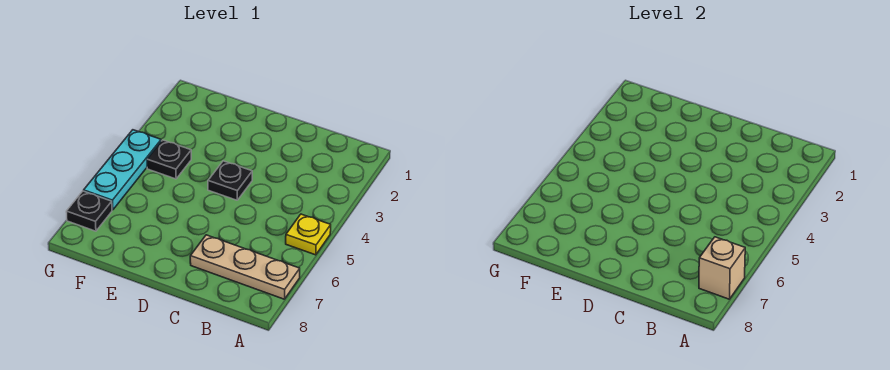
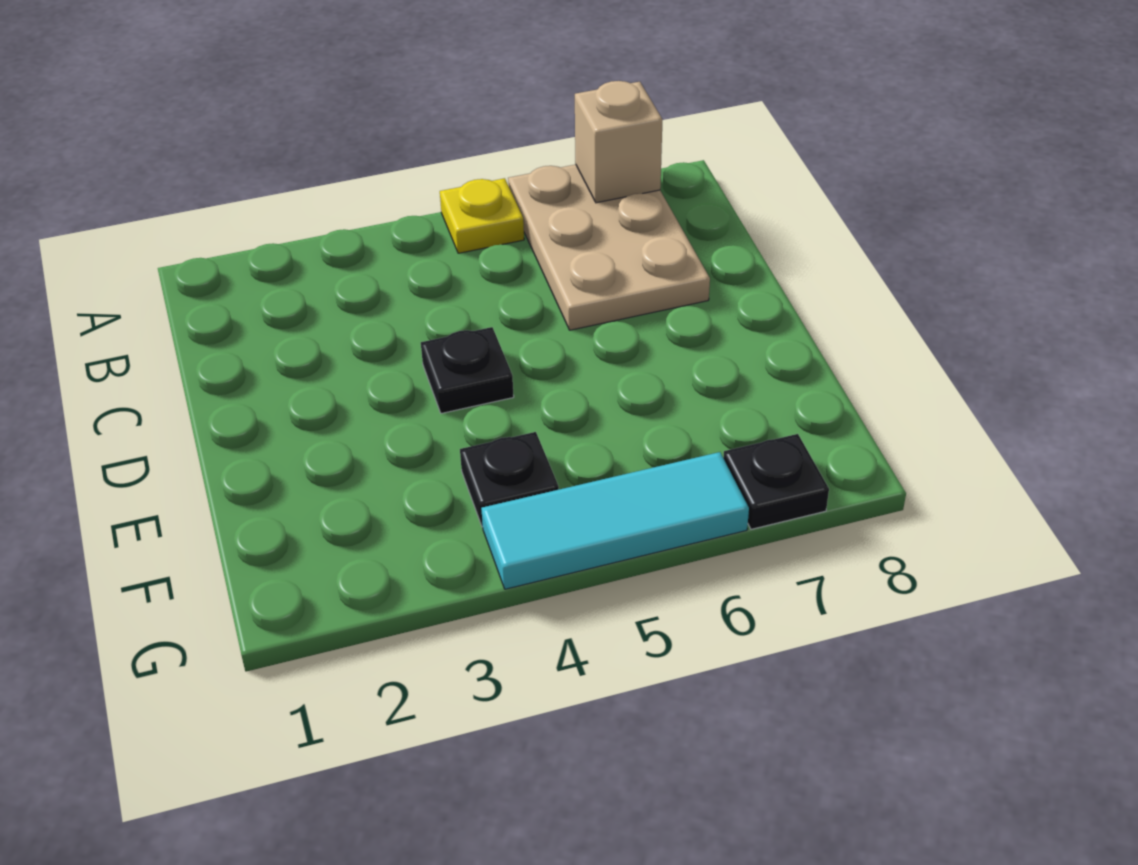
tan 1x3 plate [190,235,300,299] -> tan 2x3 plate [508,165,710,330]
cyan 1x3 plate [84,130,161,210] -> cyan 1x3 tile [481,452,749,589]

